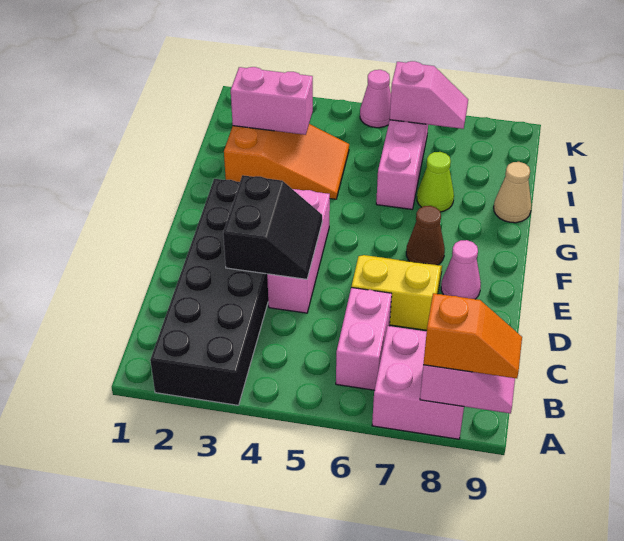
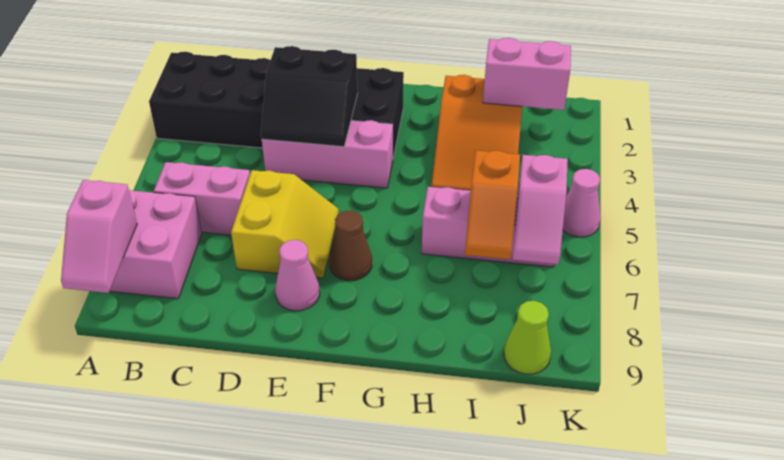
orange 1x2 slope [423,293,522,378] -> orange 1x2 slope moved to [465,151,520,259]
lime 1x1 cone [417,152,454,212] -> lime 1x1 cone moved to [504,301,551,374]
tan 1x1 cone [494,162,531,223] -> none
pink 1x2 brick [231,67,313,135] -> pink 1x2 brick turned to [483,38,571,110]

